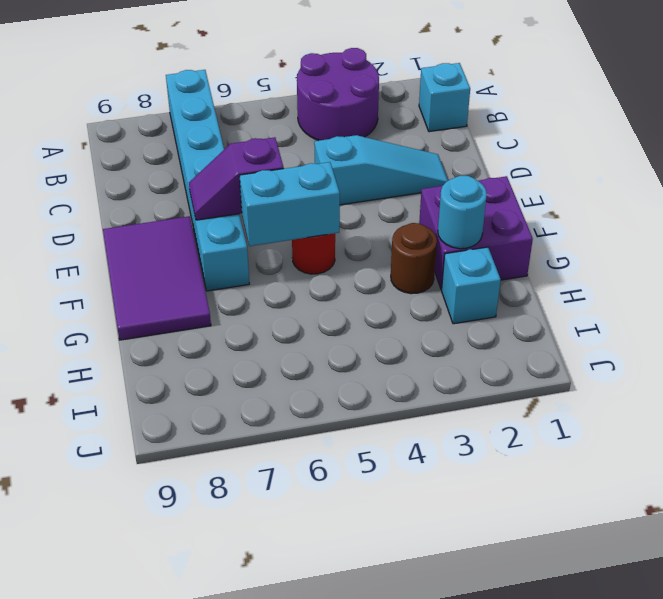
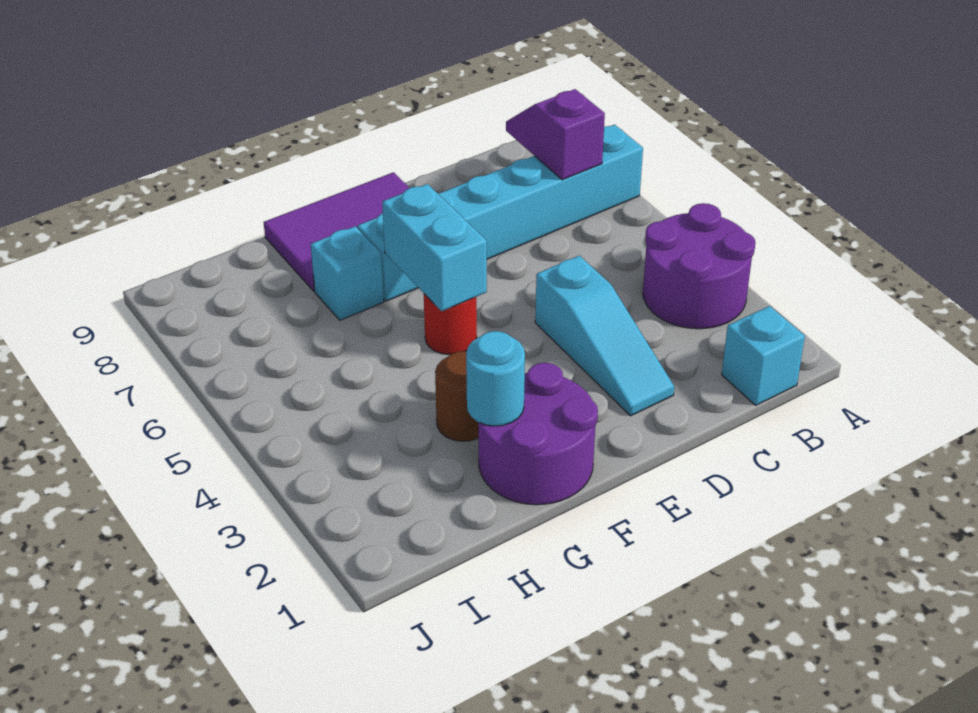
purple 1x2 slope [189,137,284,220] -> purple 1x2 slope moved to [506,89,605,180]
purple 2x2 brick [419,176,533,290] -> purple 2x2 round brick [479,363,598,505]
cyan 1x1 brick [442,247,501,324] -> cyan 1x1 brick moved to [311,226,384,320]

